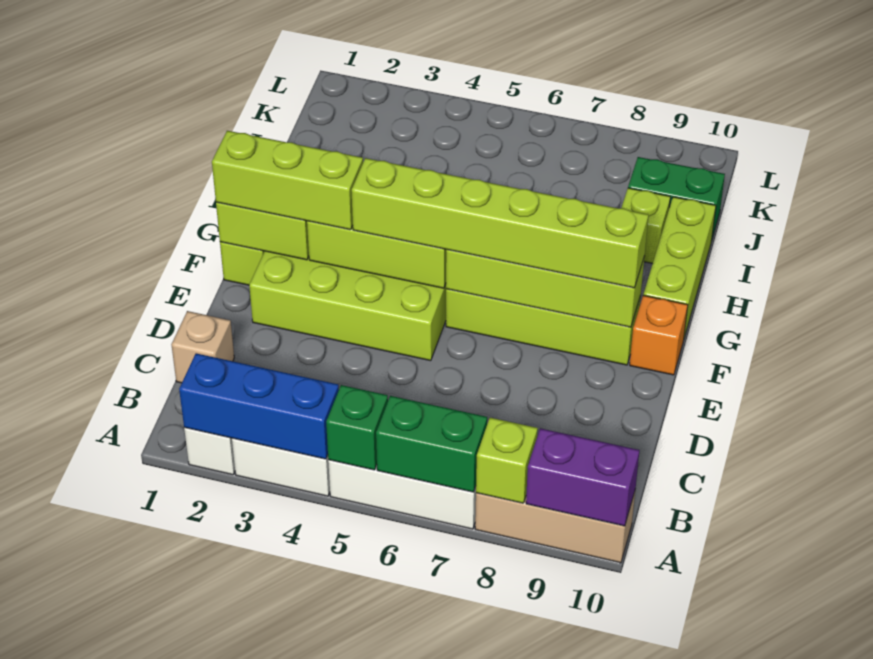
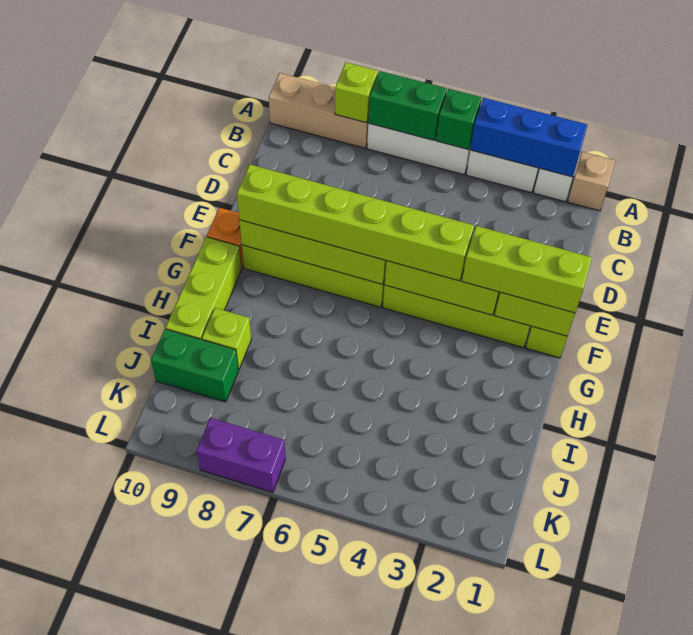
purple 1x2 brick [526,428,640,526] -> purple 1x2 brick moved to [196,418,285,492]
tan 1x1 brick [171,311,234,383] -> tan 1x1 brick moved to [568,152,615,211]

